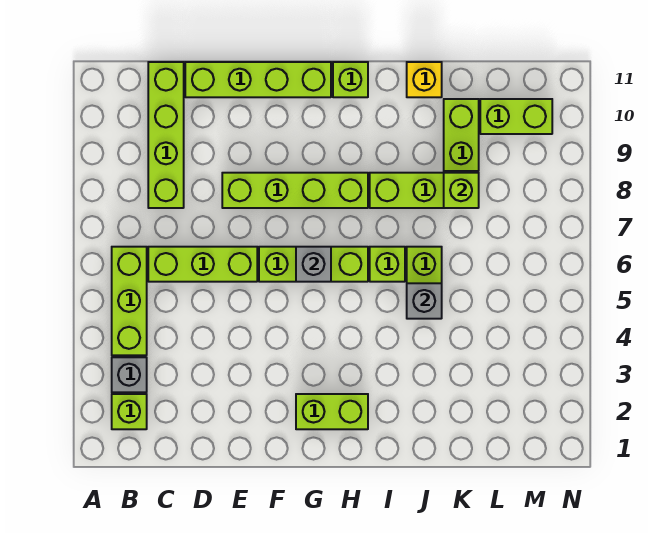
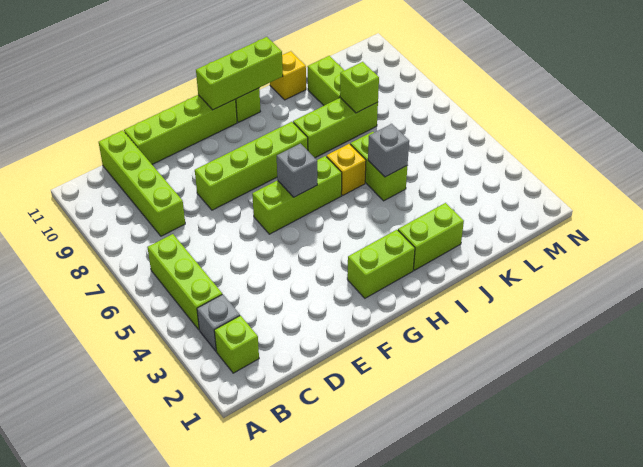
lime 1x3 brick [148,247,257,282] -> lime 1x3 brick moved to [196,37,283,110]
lime 1x1 brick [370,247,405,282] -> yellow 1x1 brick [327,144,366,195]
lime 1x2 brick [480,99,552,134] -> lime 1x2 brick moved to [398,203,464,270]

